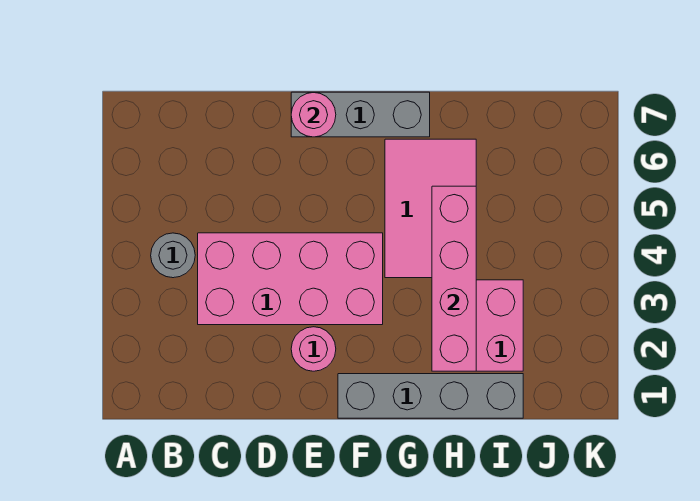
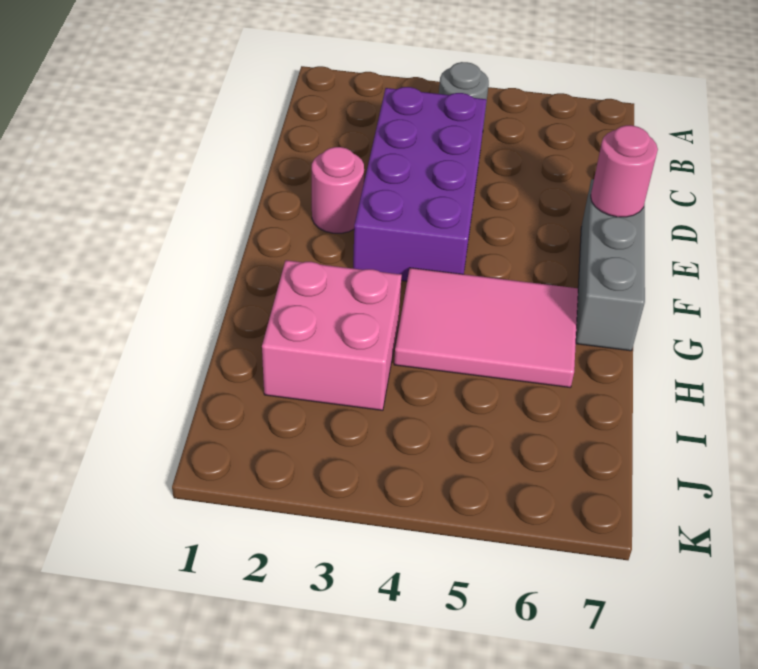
pink 2x4 brick [198,233,383,325] -> purple 2x4 brick [353,87,487,281]
grey 1x4 brick [338,374,523,418] -> none
pink 1x4 brick [432,186,476,371] -> none

